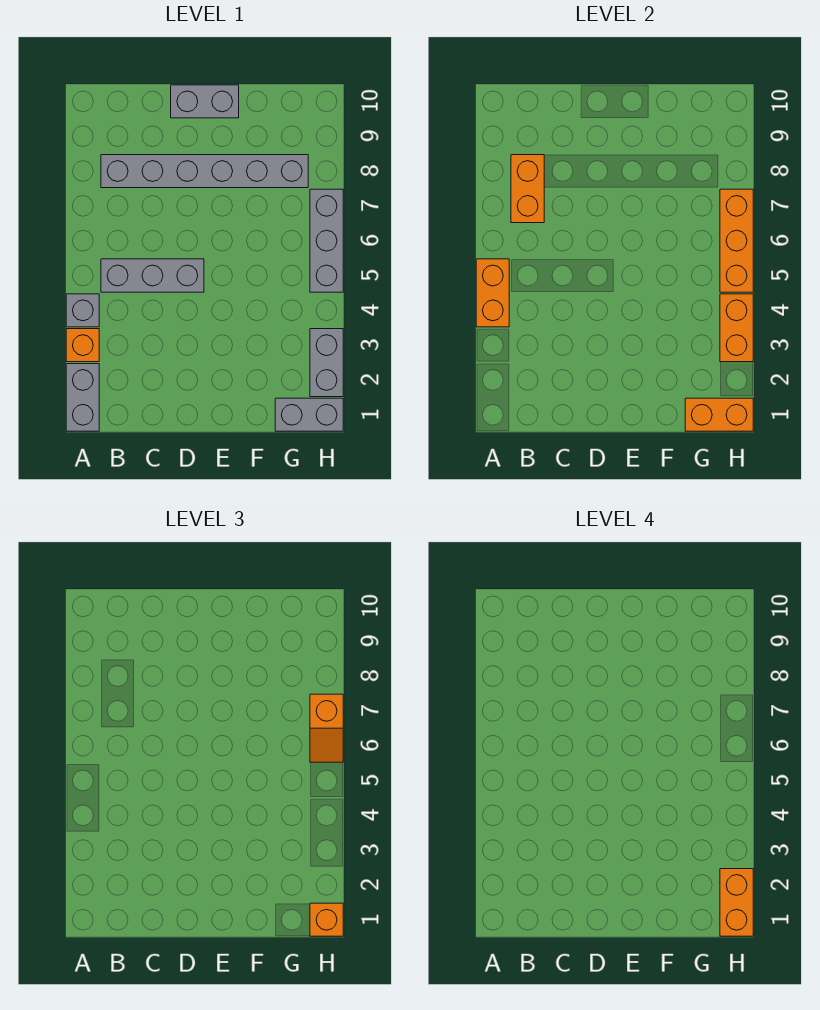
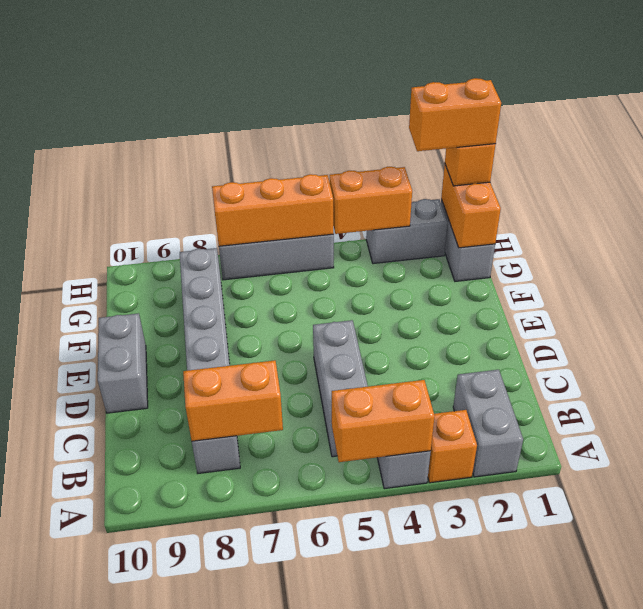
grey 1x2 brick [66,364,99,431] -> grey 1x2 brick turned to [453,370,523,477]
orange 1x2 slope [310,694,343,762] -> none

